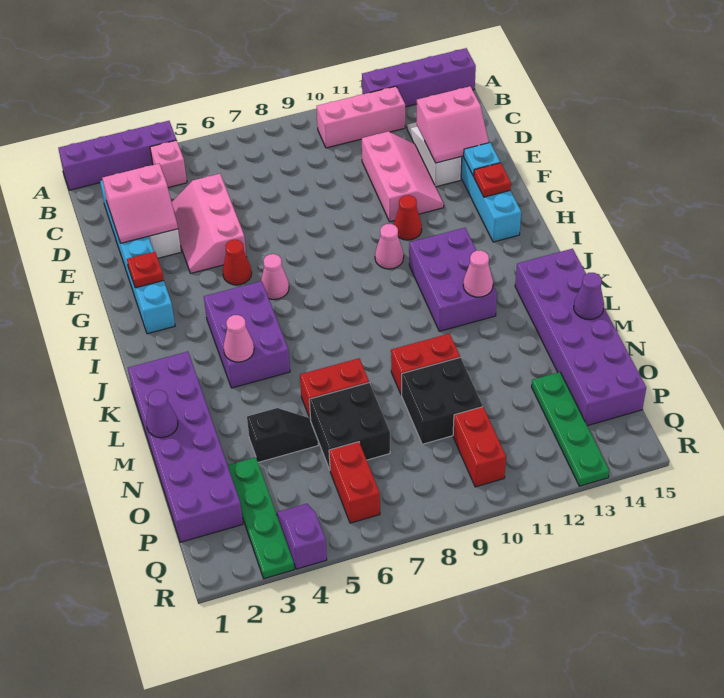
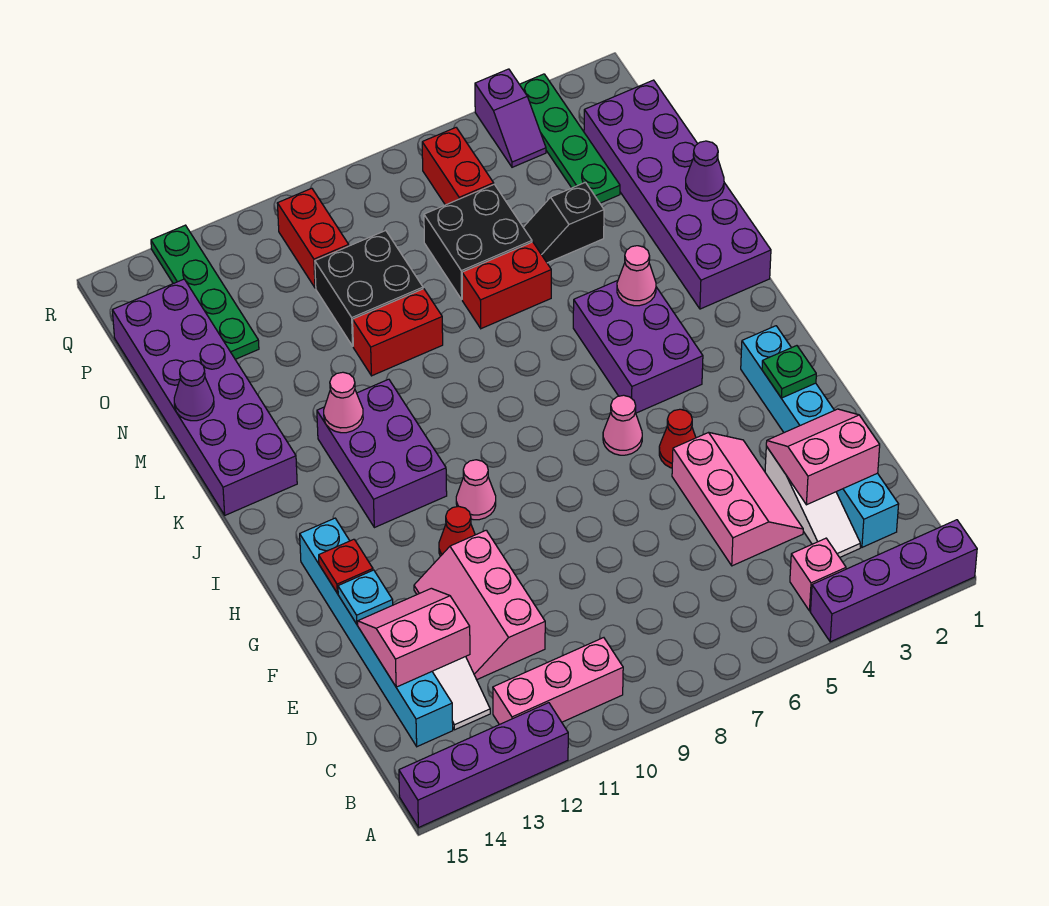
red 1x1 plate [127,252,164,288] -> green 1x1 plate [762,346,816,398]

